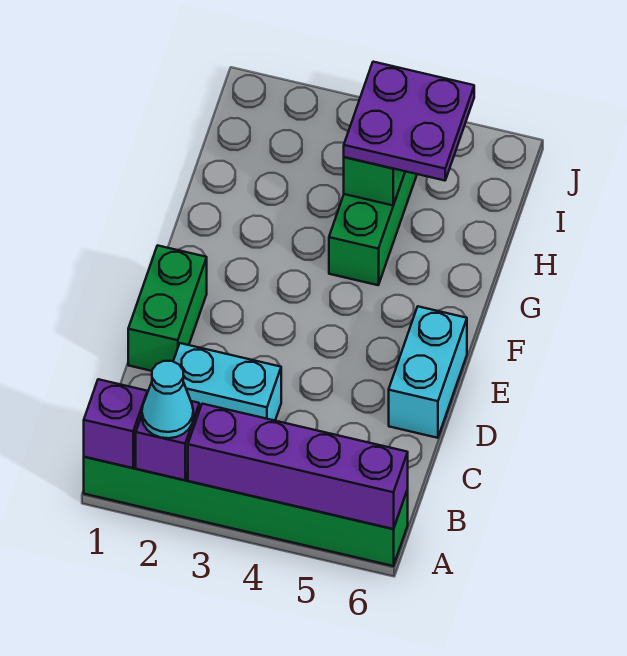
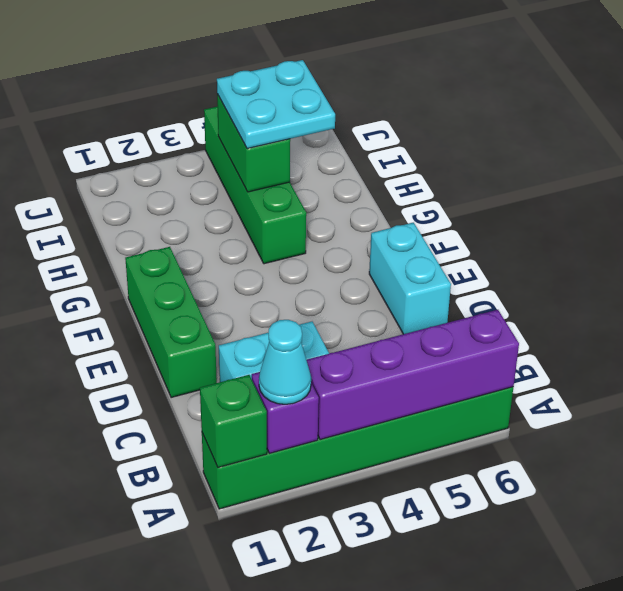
purple 1x1 brick [84,379,147,468] -> green 1x1 brick [200,375,267,467]
green 1x2 brick [128,245,207,371] -> green 1x3 brick [125,247,217,398]
purple 2x2 plate [344,62,474,181] -> cyan 2x2 plate [217,60,335,149]

